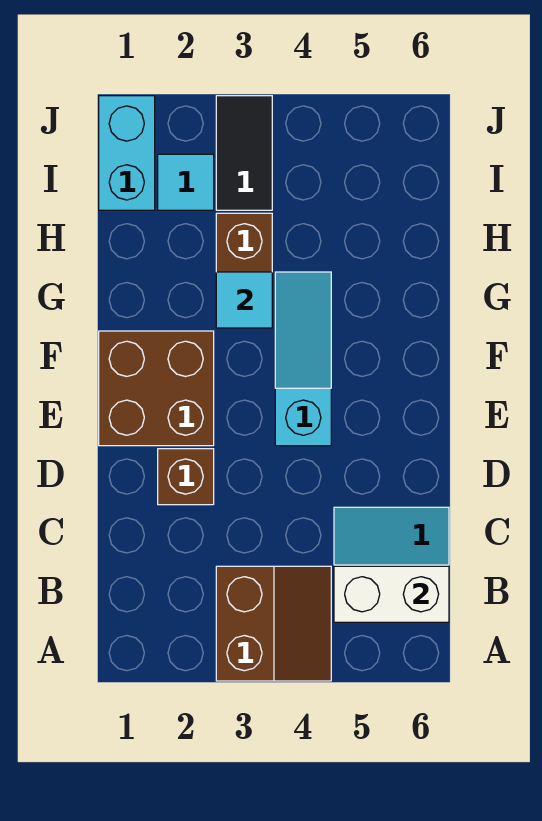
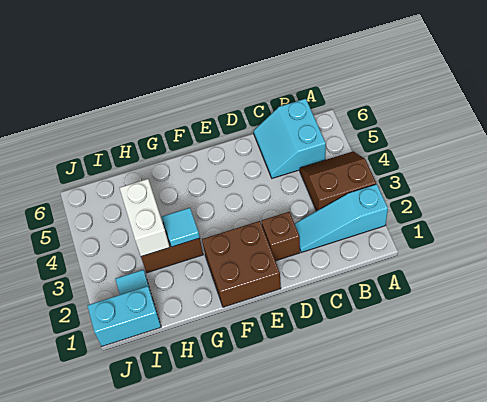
white 1x2 brick [334,566,449,622] -> white 1x2 brick moved to [120,179,170,257]
cyan 1x3 slope [275,272,331,446] -> cyan 1x3 slope moved to [295,184,388,252]
black 1x2 tile [216,96,272,210] -> none

